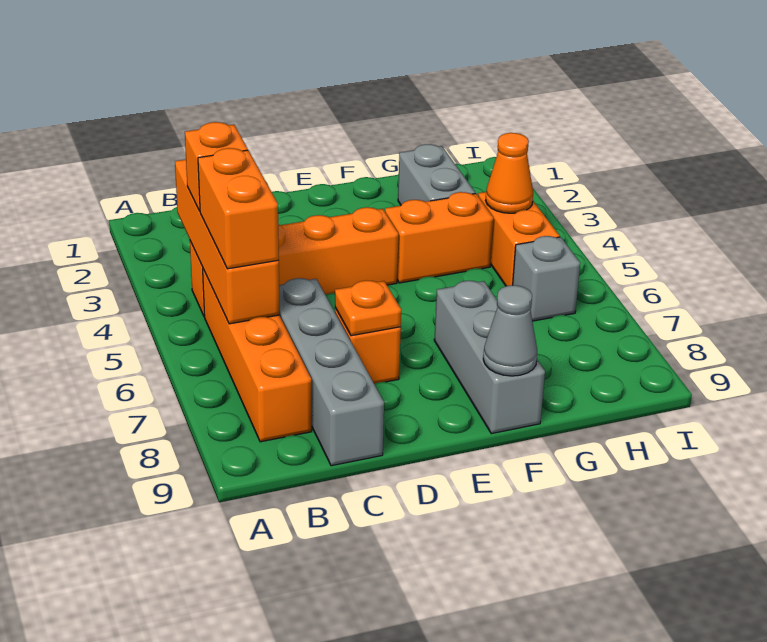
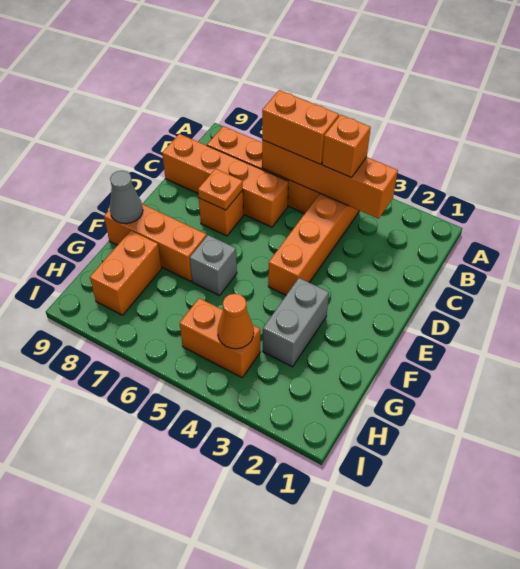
grey 1x4 brick [279,278,384,466] -> orange 1x4 brick [162,134,288,227]
orange 1x2 brick [385,192,493,283] -> orange 1x2 brick moved to [90,231,162,315]
grey 1x3 brick [434,281,545,434] -> orange 1x3 brick [104,204,207,281]
grey 1x2 brick [398,144,475,205] -> grey 1x2 brick turned to [263,278,329,367]
grey 1x1 brick [513,236,580,321] -> grey 1x1 brick moved to [190,235,237,296]

